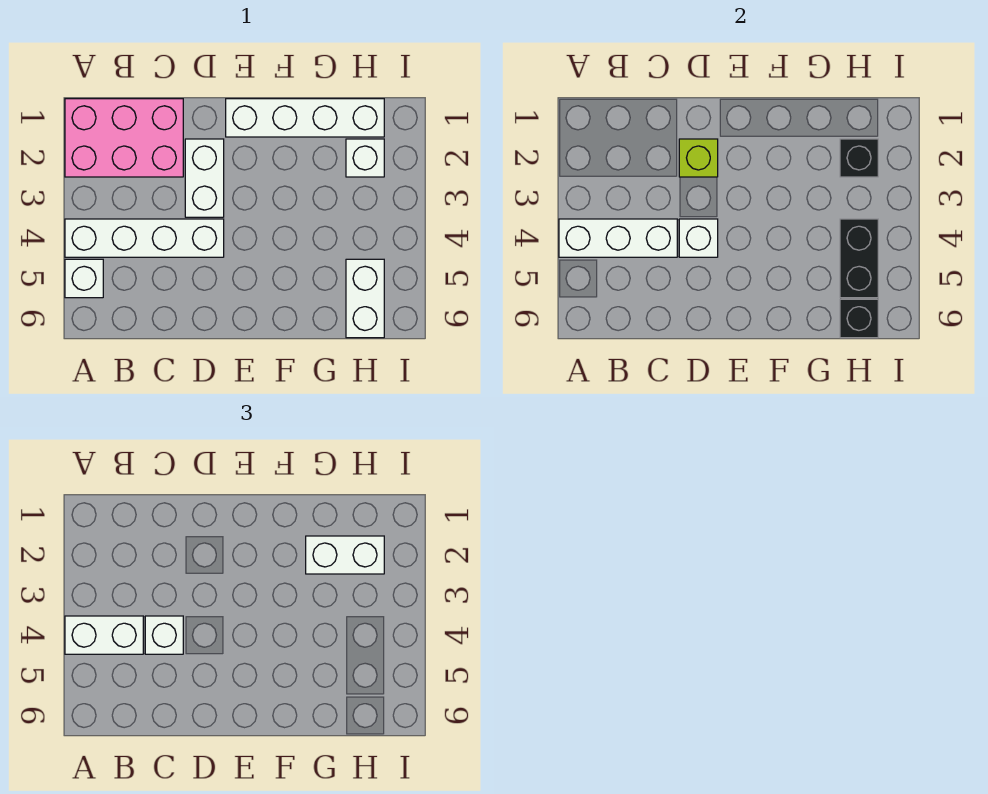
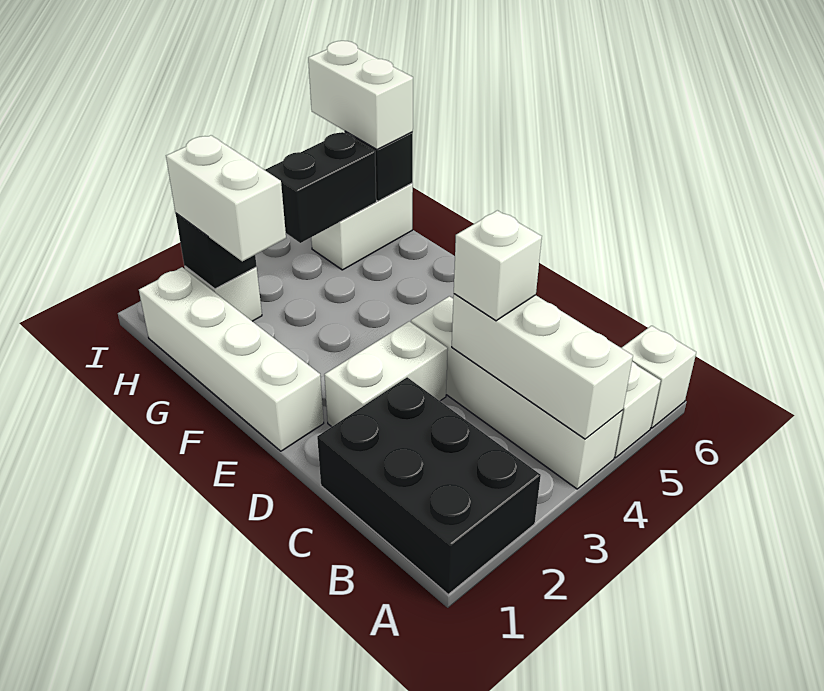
pink 2x3 brick [65,99,183,177] -> black 2x3 brick [317,377,541,594]
white 1x2 brick [65,616,143,654] -> white 1x2 brick moved to [308,41,413,150]
lime 1x1 brick [679,139,718,177] -> none
white 1x1 brick [679,219,718,257] -> white 1x1 brick moved to [622,326,696,428]

